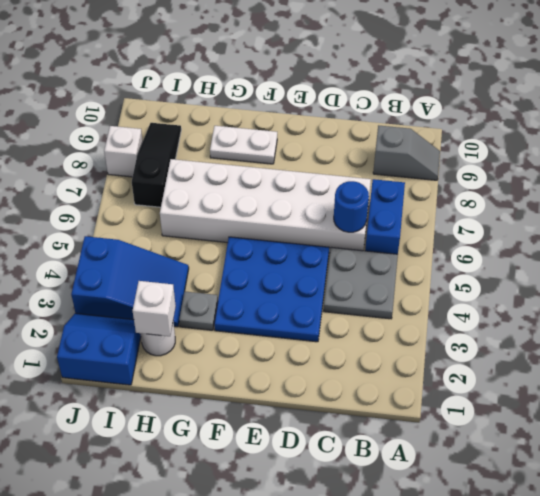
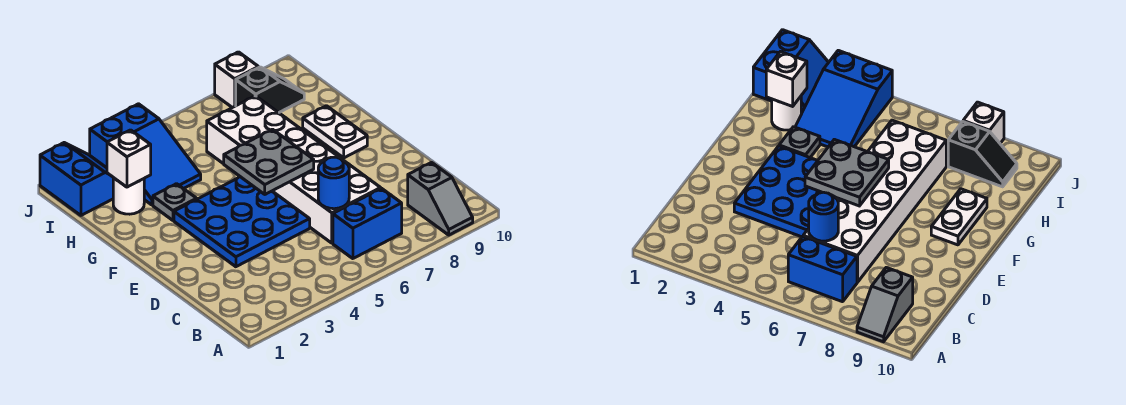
grey 2x2 plate [324,247,398,319] -> grey 2x2 plate moved to [224,129,314,194]
black 1x3 slope [132,123,181,207] -> black 1x2 slope [236,67,304,113]

